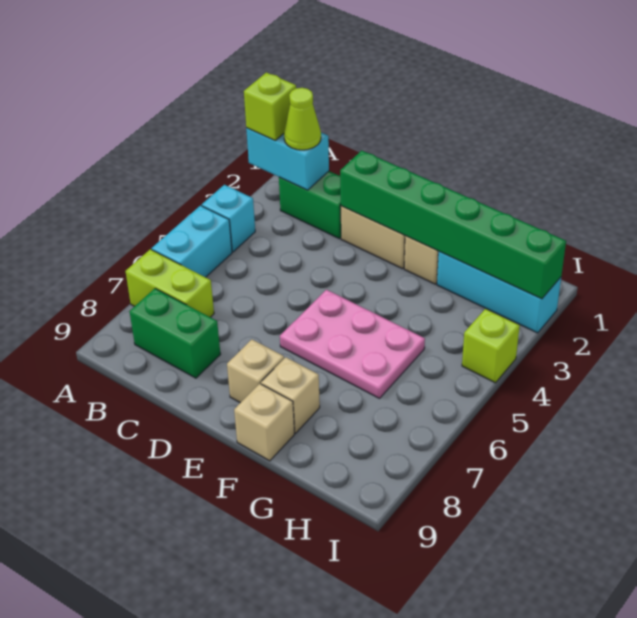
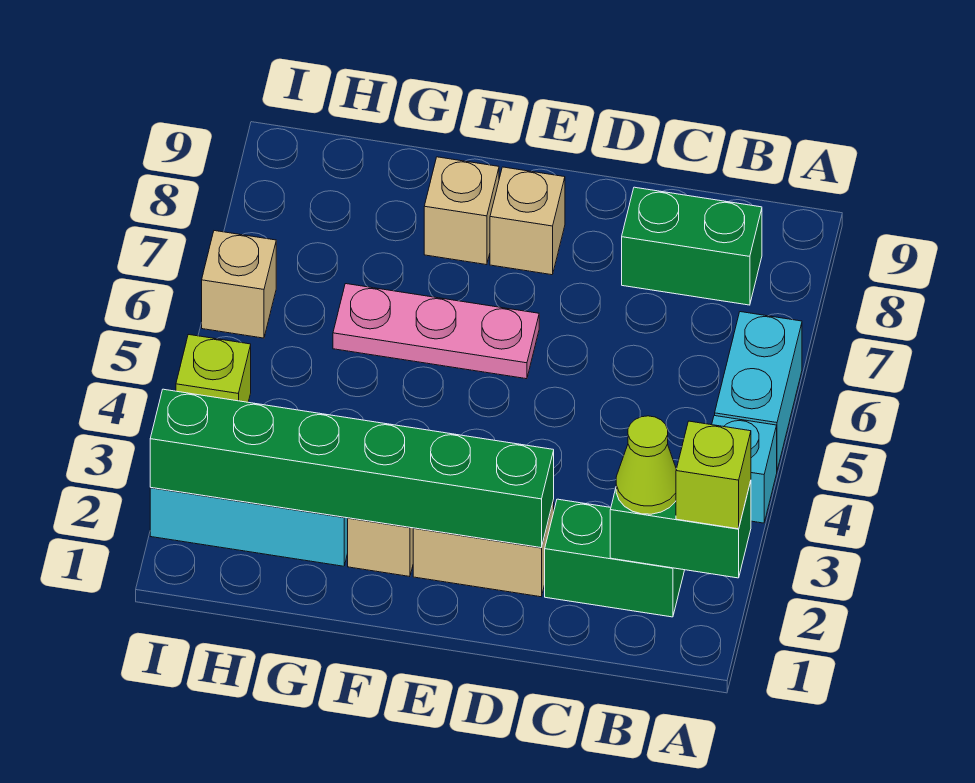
cyan 1x2 brick [246,128,329,190] -> green 1x2 brick [610,468,751,578]
lime 1x2 brick [126,249,214,317] -> none
pink 2x3 plate [280,290,425,398] -> pink 1x3 plate [333,284,539,379]
tan 1x1 brick [234,384,295,461] -> tan 1x1 brick moved to [202,231,276,338]

